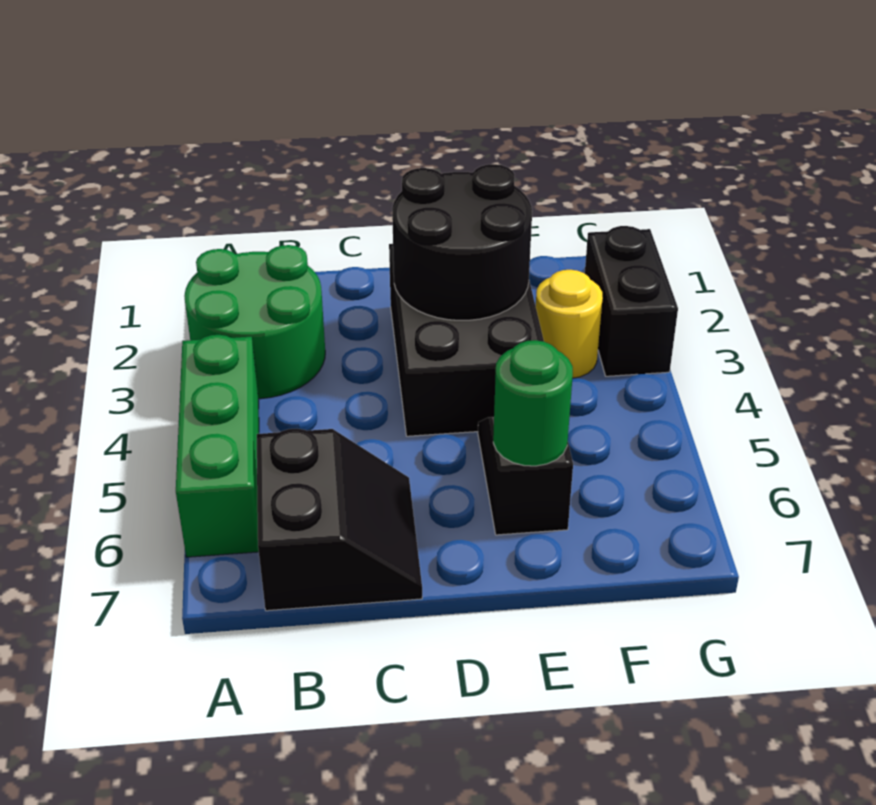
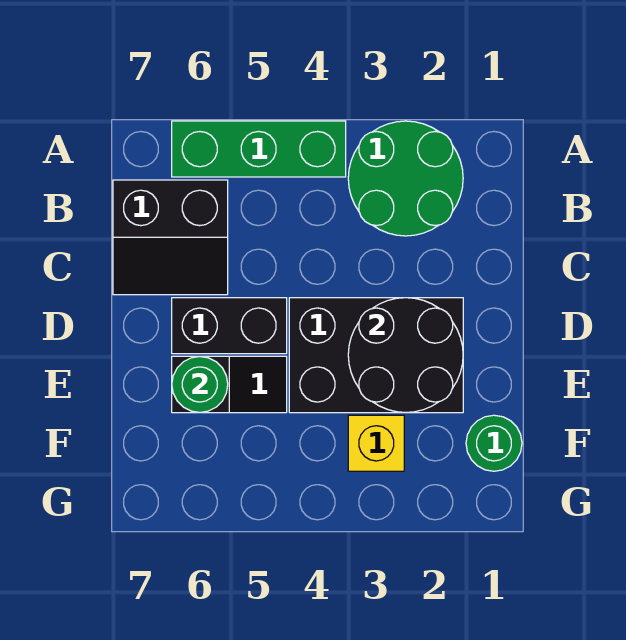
none -> green 1x1 round brick [466,415,522,471]
yellow 1x1 round brick [536,270,603,378] -> yellow 1x1 brick [348,415,404,471]
black 1x2 brick [585,226,678,376] -> black 1x2 brick moved to [172,298,287,354]

